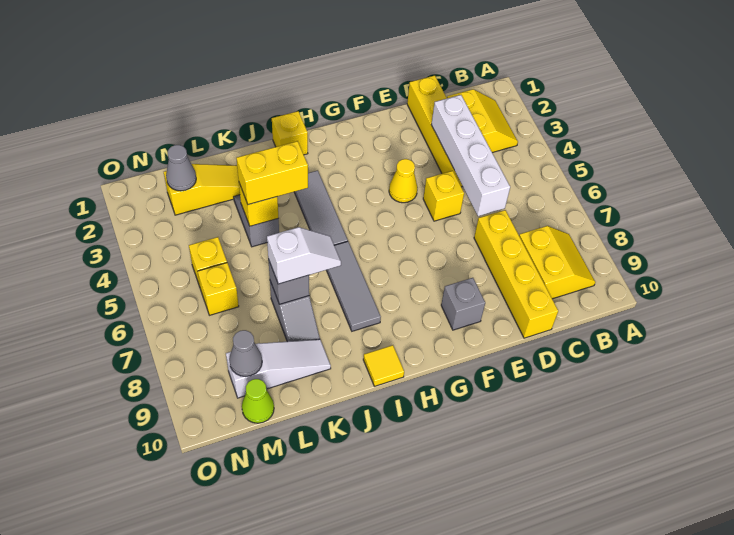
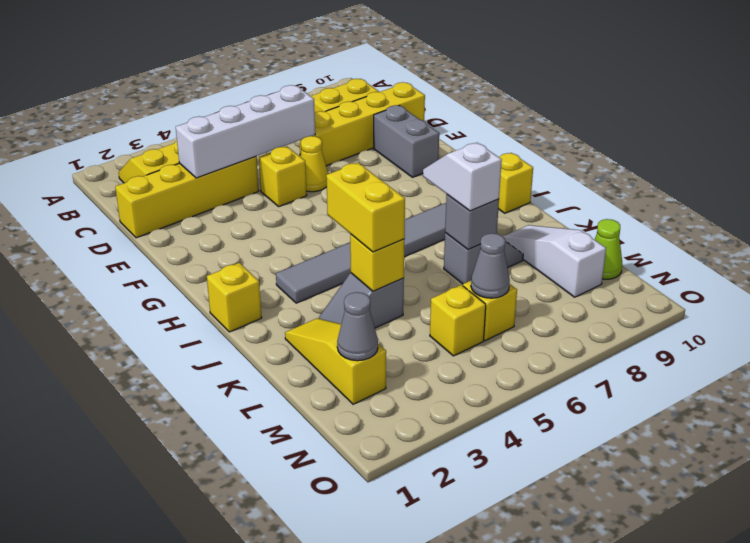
yellow 1x1 cone [389,159,418,203] -> yellow 1x1 cone moved to [300,136,328,192]
grey 1x1 brick [441,278,485,330] -> grey 1x2 brick [374,105,439,177]
yellow 1x1 tile [363,345,404,386] -> yellow 1x1 brick [498,153,533,213]
grey 1x1 cone [229,330,262,377] -> grey 1x1 cone moved to [471,233,510,298]

